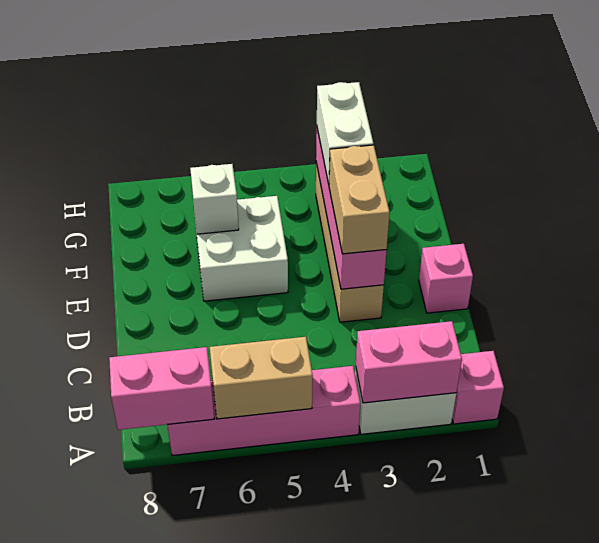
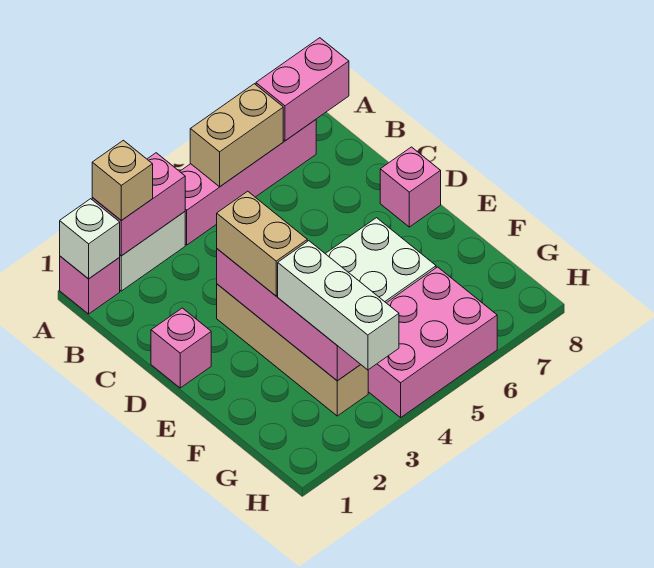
none -> tan 1x1 brick [92,140,153,220]
none -> pink 1x1 brick [380,147,441,227]
white 1x2 brick [317,82,374,184] -> white 1x3 brick [278,241,399,370]
white 1x1 brick [190,164,239,234] -> white 1x1 brick moved to [60,199,120,279]
none -> pink 2x3 brick [368,267,497,418]

